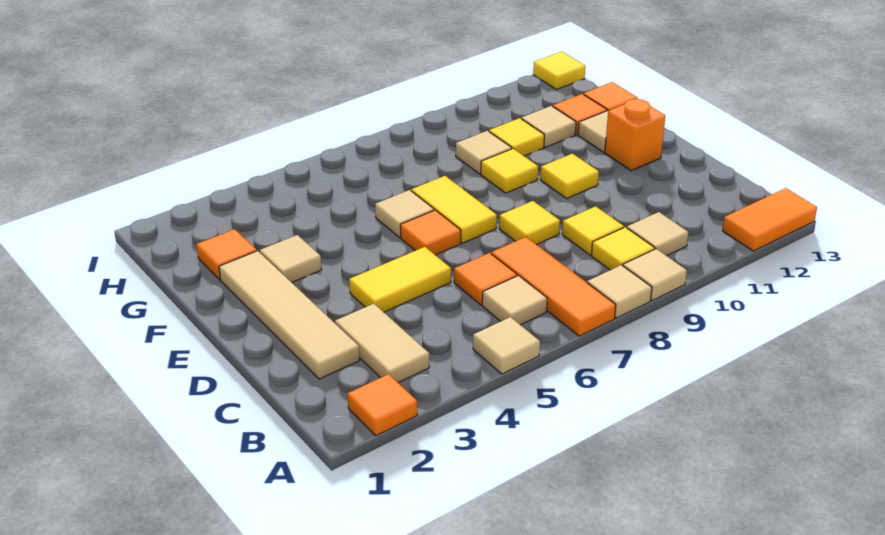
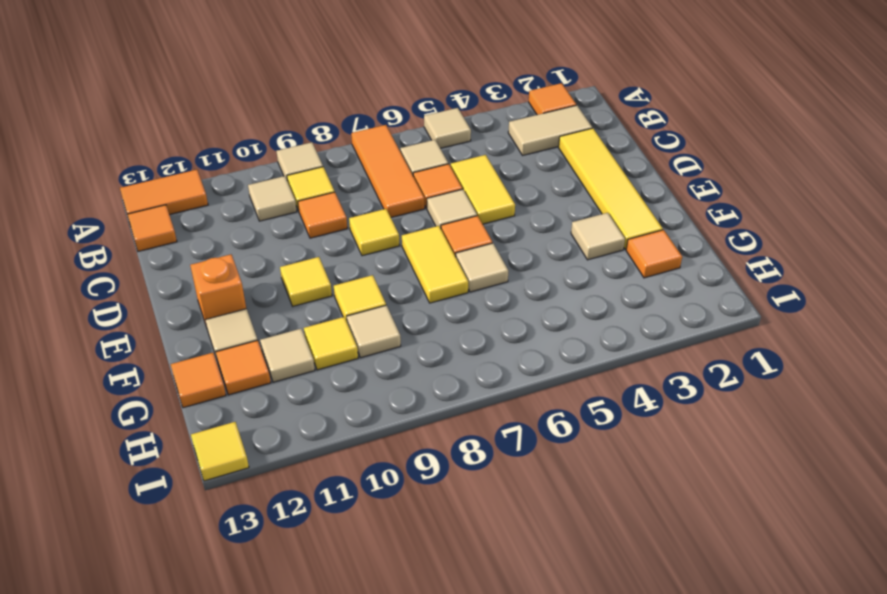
tan 1x1 tile [587,265,652,318] -> tan 1x1 tile moved to [427,189,477,228]
tan 1x2 tile [335,304,429,383] -> tan 1x2 tile turned to [508,105,592,156]
none -> orange 1x1 tile [127,205,177,251]
tan 1x4 tile [219,251,360,379] -> yellow 1x4 tile [559,128,663,249]
yellow 1x1 tile [562,206,624,255] -> orange 1x1 tile [298,192,347,238]
yellow 1x2 tile [349,247,451,312] -> yellow 1x2 tile turned to [451,155,515,224]

